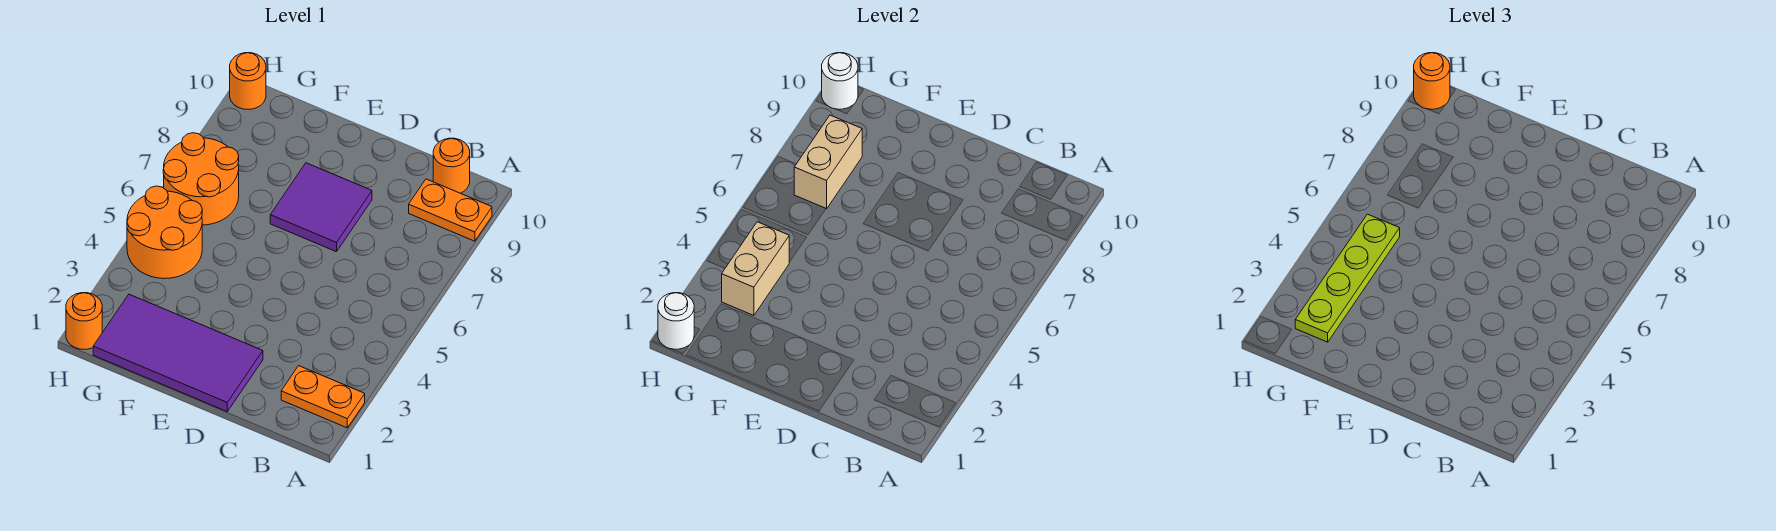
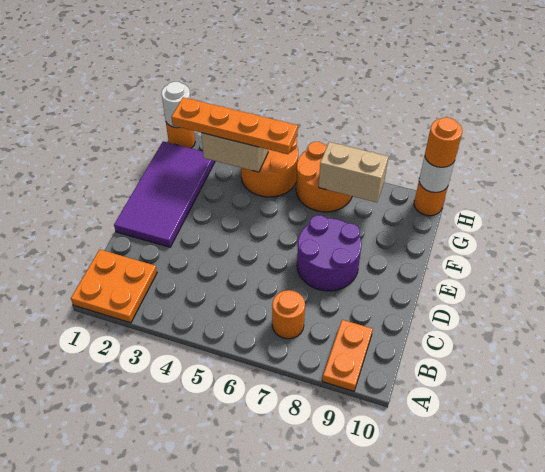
orange 1x2 plate [281,366,365,428] -> orange 2x2 plate [71,249,157,323]
orange 1x1 round brick [433,138,470,193] -> orange 1x1 round brick moved to [272,290,305,339]
purple 2x2 tile [270,163,372,252] -> purple 2x2 round brick [297,215,362,291]
lime 1x4 plate [1295,214,1400,342] -> orange 1x4 plate [171,97,298,154]

